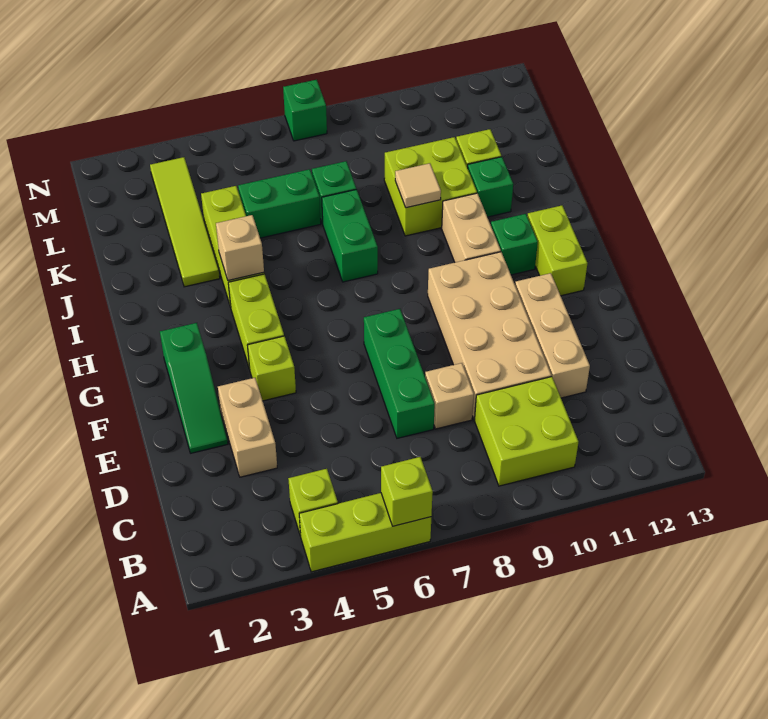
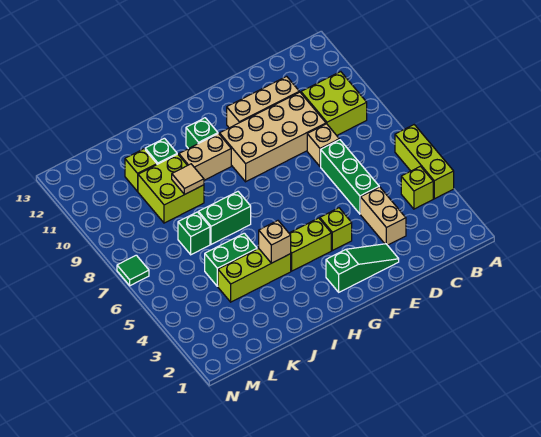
lime 1x1 brick [381,457,433,526] -> none
tan 1x2 brick [218,378,277,477] -> tan 1x2 brick turned to [360,187,406,245]
green 1x3 brick [364,309,435,438] -> green 1x3 brick turned to [321,140,379,214]
lime 1x2 brick [527,205,587,296] -> none
lime 1x4 tile [150,157,220,287] -> none
green 1x2 brick [238,169,321,238] -> green 1x2 brick turned to [205,233,257,286]
green 1x1 brick [283,80,327,141] -> green 1x1 tile [117,255,149,286]

